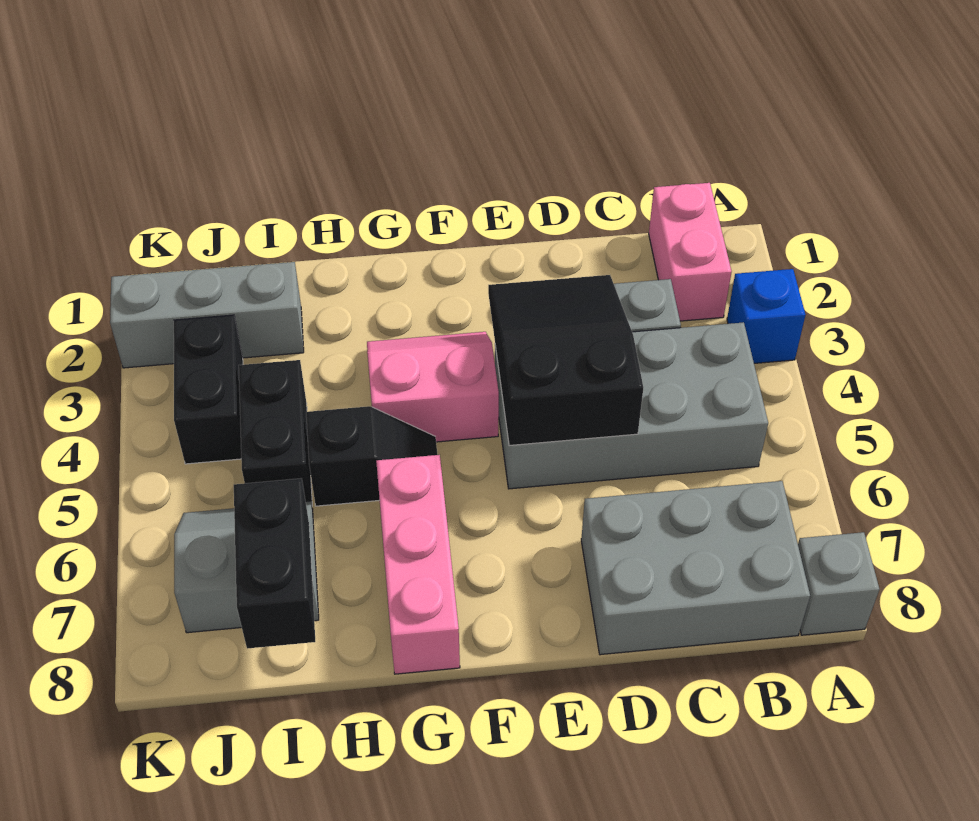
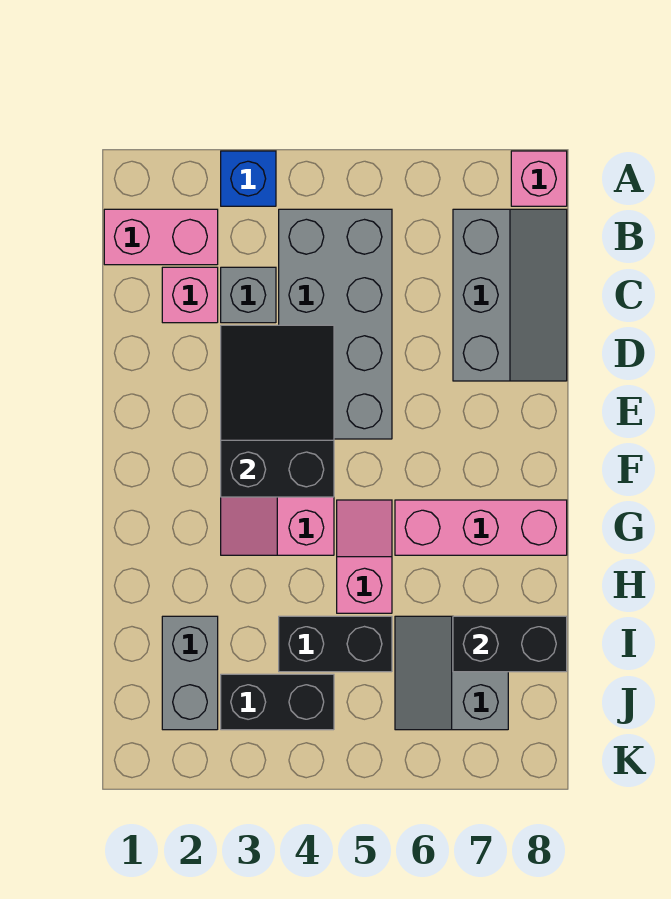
grey 1x1 brick [798,532,879,635] -> pink 1x1 brick [511,151,567,206]
grey 2x3 brick [581,481,810,655] -> grey 2x3 slope [453,209,567,381]
none -> pink 1x1 brick [162,267,218,323]
black 2x3 slope [488,275,643,445] -> black 2x3 slope turned to [221,325,334,497]
black 1x2 slope [306,406,438,506] -> pink 1x2 slope [337,500,392,613]
grey 1x3 brick [110,262,304,368] -> grey 1x2 brick [162,616,218,730]

